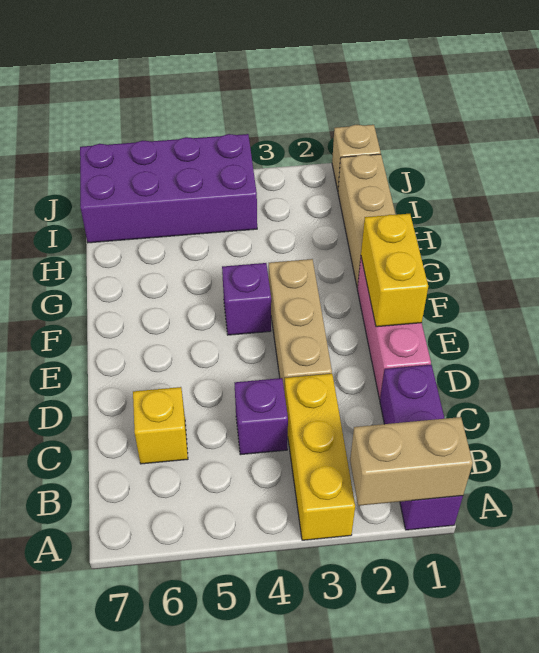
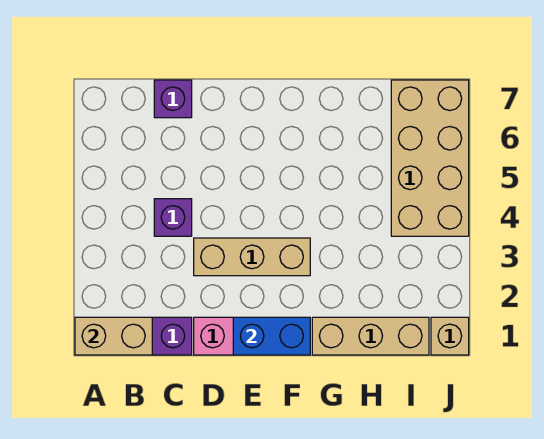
tan 1x2 brick [350,417,473,506] -> tan 1x2 brick turned to [75,317,152,355]
yellow 1x3 brick [284,374,355,540] -> none
yellow 1x1 brick [133,387,188,464] -> none
yellow 1x2 brick [361,214,428,327] -> blue 1x2 brick [233,317,310,355]
purple 1x1 brick [222,263,271,335] -> purple 1x1 brick moved to [154,80,192,118]
purple 2x4 brick [80,134,257,243] -> tan 2x4 brick [391,80,469,236]

